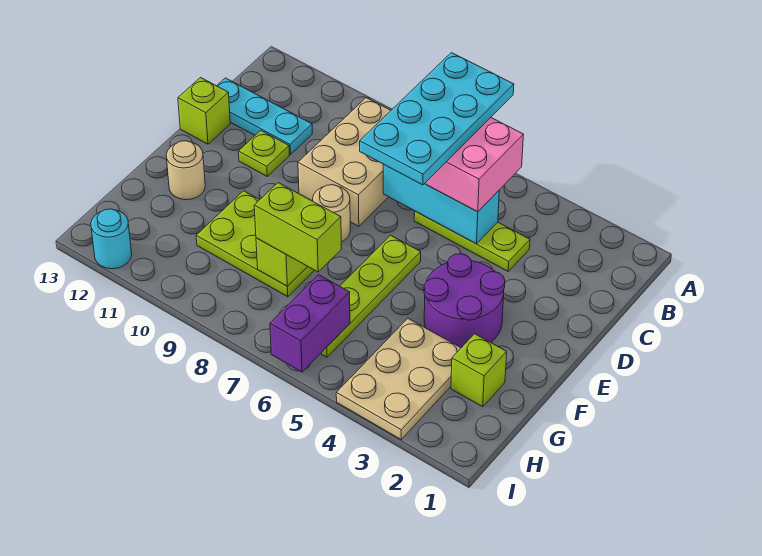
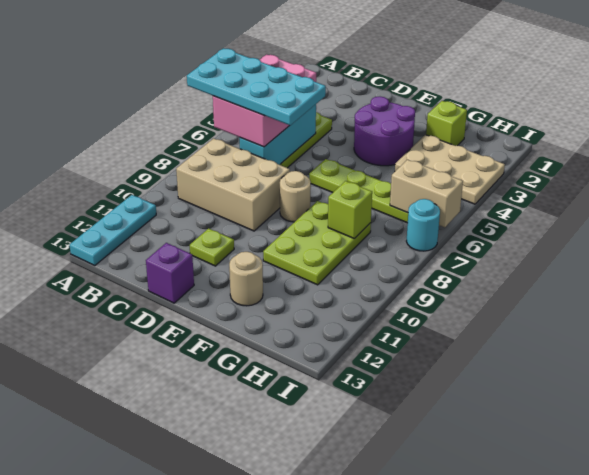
cyan 1x3 plate [217,78,312,154] -> cyan 1x3 plate moved to [70,195,156,266]
lime 1x1 brick [178,78,230,144] -> purple 1x1 brick [146,243,194,303]
lime 1x2 brick [254,183,341,272] -> none
purple 1x2 brick [270,275,350,372] -> tan 1x2 brick [390,160,463,227]
cyan 1x1 round brick [91,209,132,269] -> cyan 1x1 round brick moved to [406,199,440,251]

